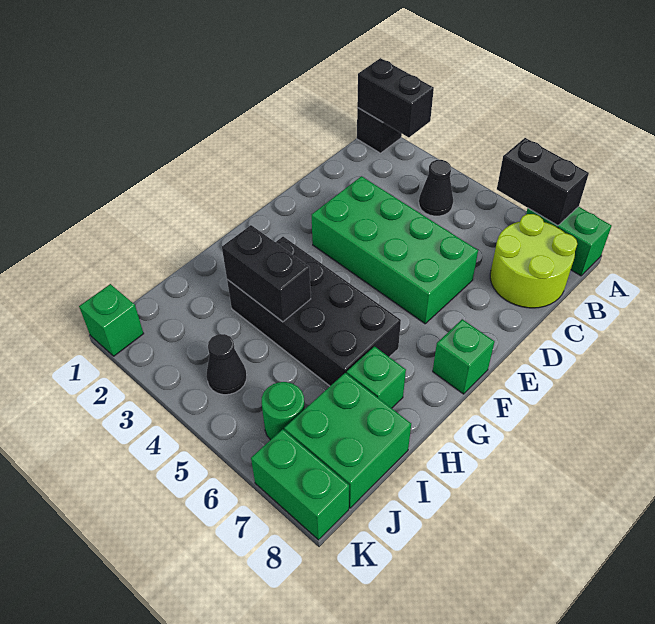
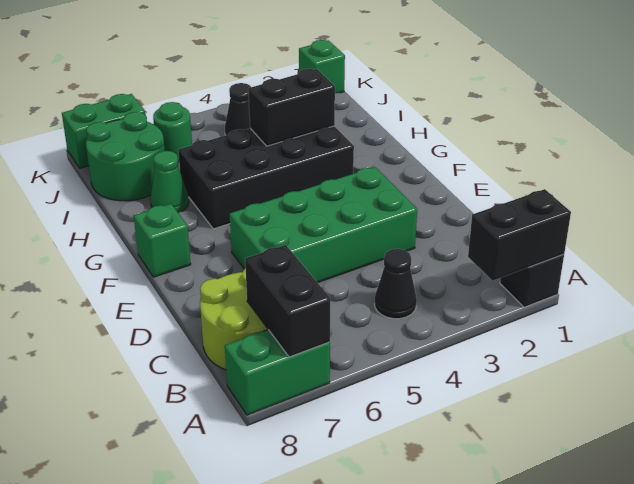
black 1x2 brick [497,138,589,226] -> black 1x2 brick turned to [245,245,331,357]
green 1x1 brick [347,347,406,408] -> green 1x1 cone [150,151,189,213]
green 2x2 brick [284,373,411,508] -> green 2x2 round brick [86,112,165,201]

